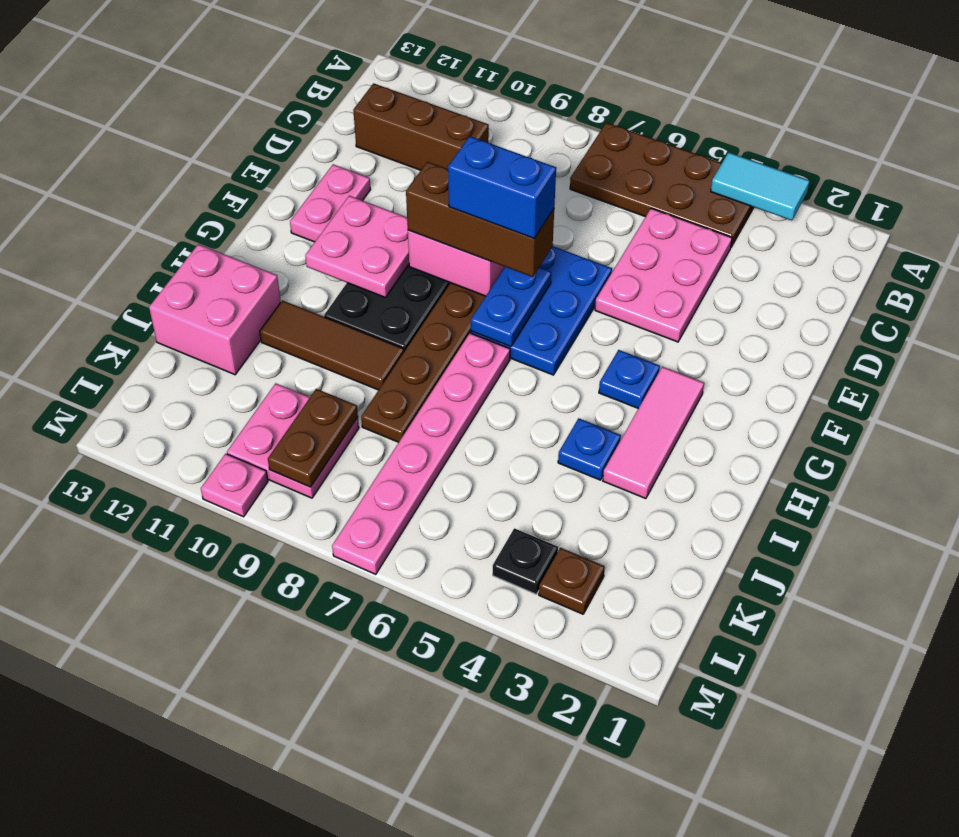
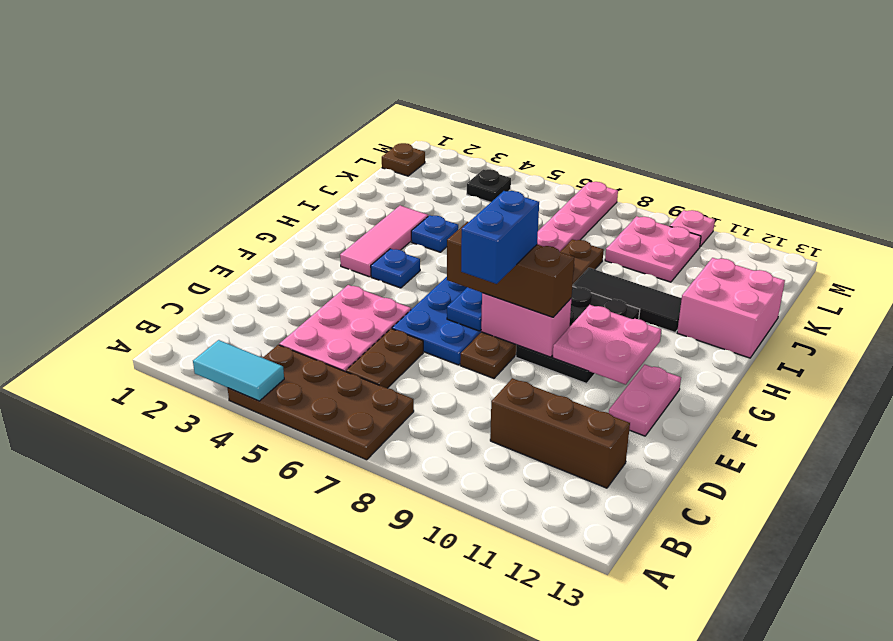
blue 1x2 brick [448,136,556,238] -> blue 1x2 brick turned to [461,191,539,284]
brown 1x3 tile [260,300,404,390] -> black 1x3 tile [572,268,682,332]
brown 1x2 plate [268,389,358,487] -> brown 1x2 plate moved to [346,329,423,388]
brown 1x1 plate [539,548,605,614] -> brown 1x1 plate moved to [382,143,425,176]

